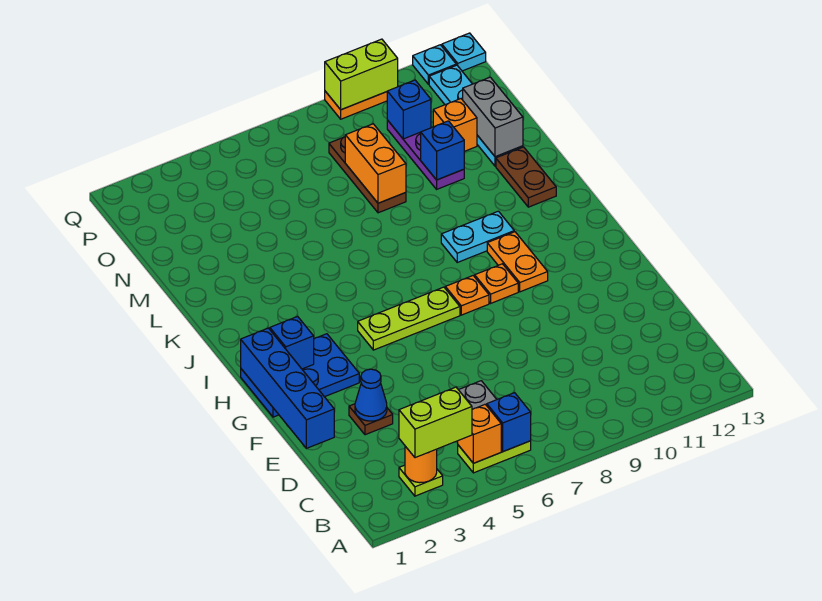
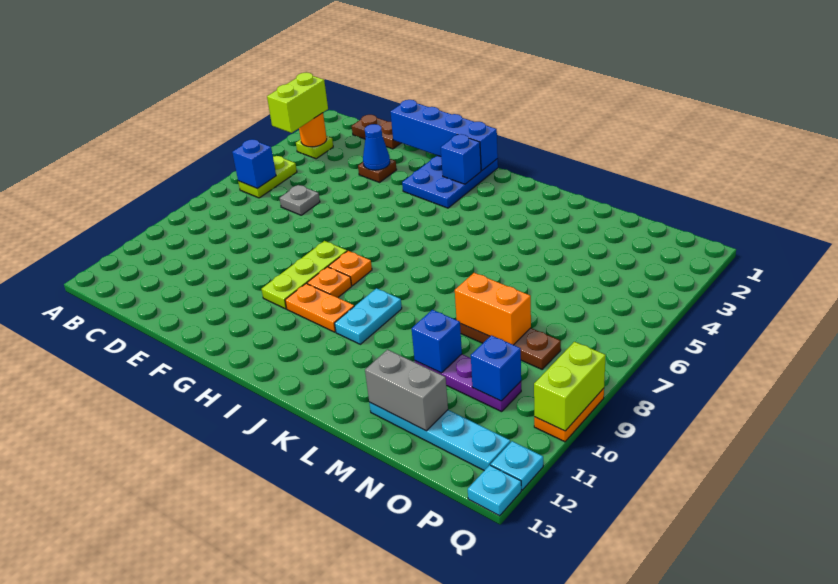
orange 1x1 brick [458,404,501,463] -> none
lime 1x3 plate [358,287,460,350] -> lime 1x3 plate moved to [262,241,347,309]
brown 1x2 plate [496,147,556,207] -> brown 1x2 plate moved to [352,115,401,149]
orange 1x1 brick [433,99,477,151] -> none

